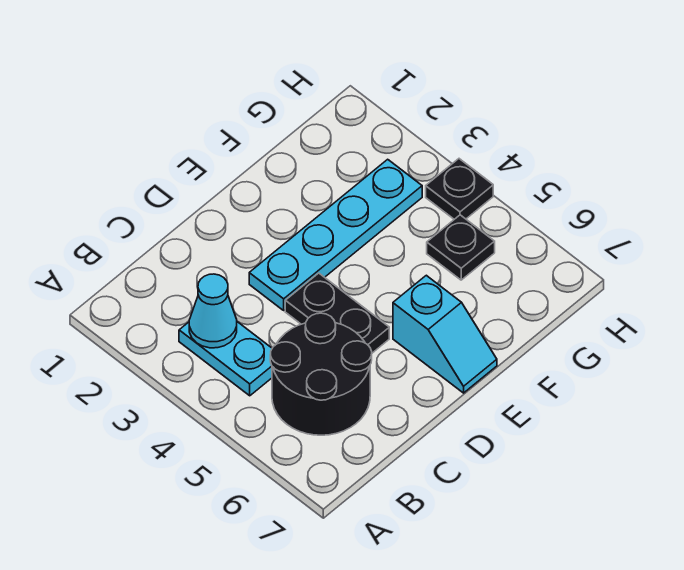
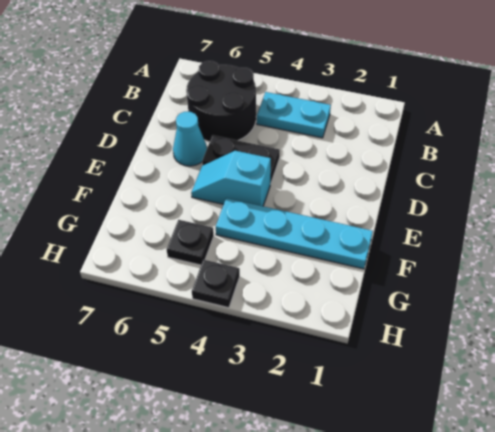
cyan 1x1 cone [189,274,237,348] -> cyan 1x1 cone moved to [173,112,207,166]
cyan 1x4 plate [249,159,422,310] -> cyan 1x4 plate turned to [216,198,373,269]
cyan 1x2 slope [393,275,497,393] -> cyan 1x2 slope moved to [191,151,271,206]

